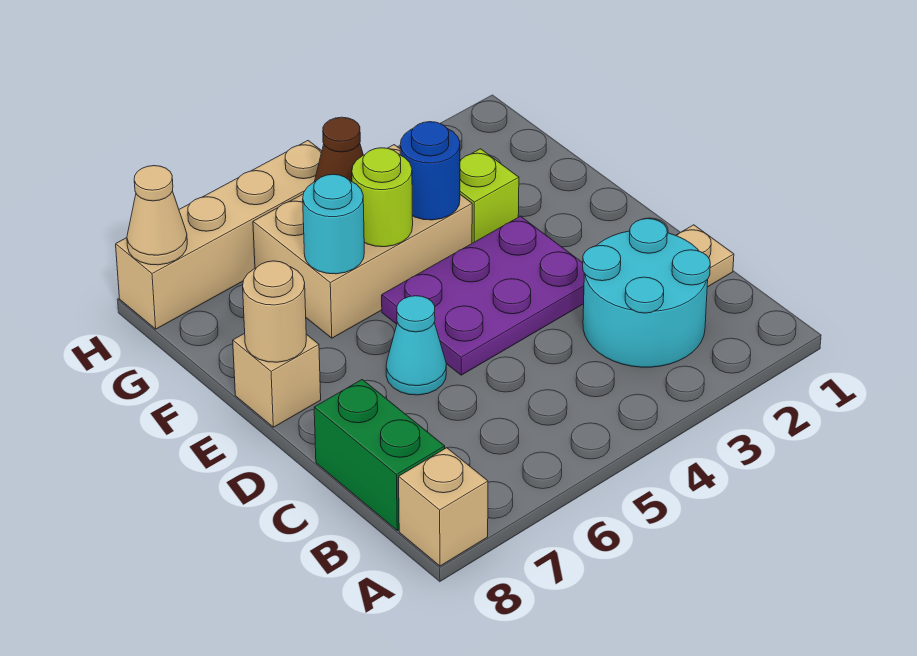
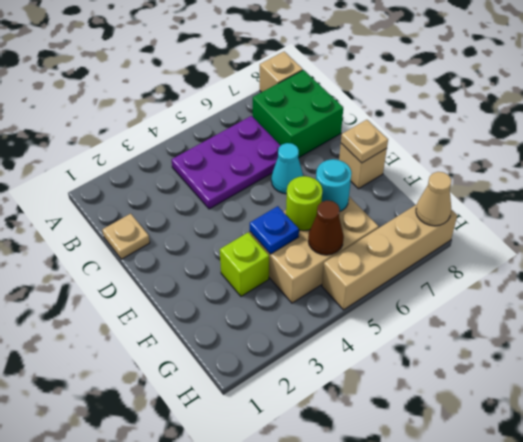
cyan 2x2 round brick [583,219,710,367] -> none
green 1x2 brick [314,380,445,530] -> green 2x2 brick [253,70,343,158]
purple 2x3 plate [382,216,584,375] -> purple 2x3 plate moved to [172,116,281,209]
tan 1x1 round brick [243,261,306,362] -> tan 1x1 plate [341,120,388,163]
blue 1x1 round brick [400,122,460,220] -> blue 1x1 plate [250,206,299,254]

